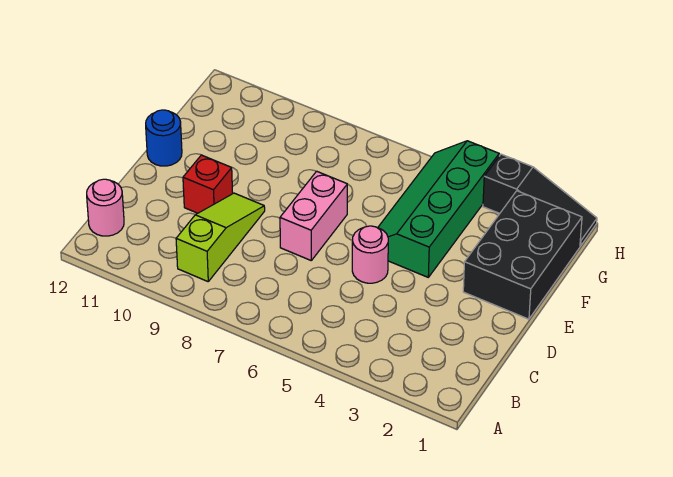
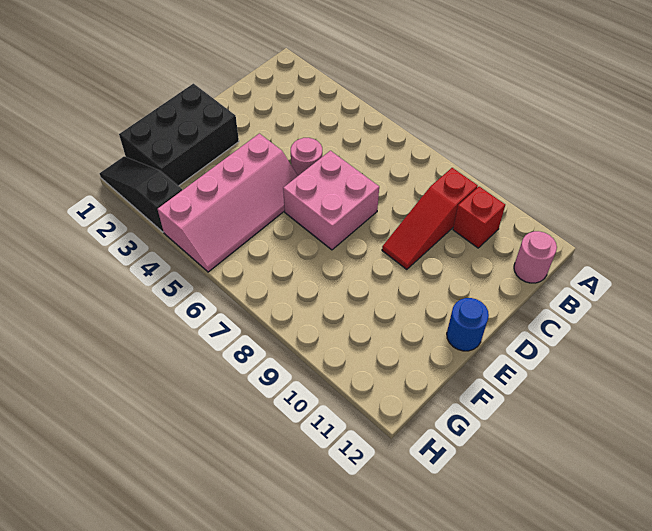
lime 1x3 slope [176,193,265,281] -> red 1x3 slope [382,168,478,269]
pink 1x2 brick [280,171,347,260] -> pink 2x2 brick [283,151,379,250]
red 1x1 brick [183,155,233,213] -> red 1x1 brick moved to [453,187,505,248]
green 2x4 slope [378,141,499,277] -> pink 2x4 slope [158,134,298,272]

